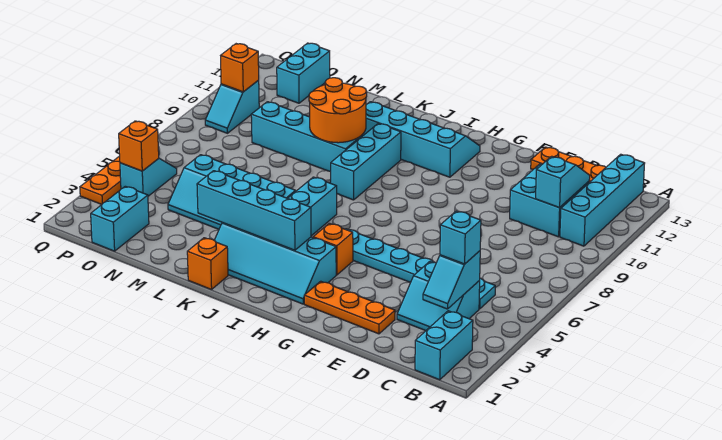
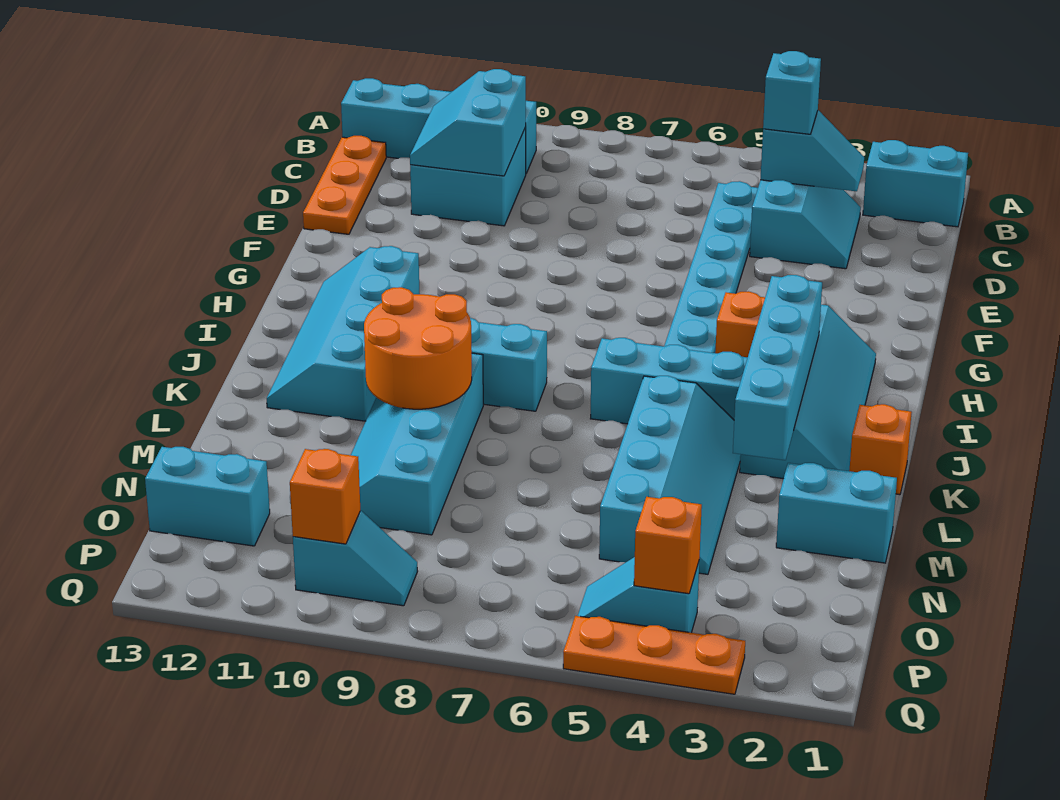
cyan 1x2 slope [536,156,590,208] -> cyan 2x2 slope [410,69,526,176]
orange 1x3 plate [304,281,395,334] -> none
cyan 1x2 brick [91,186,149,251] -> cyan 1x2 brick moved to [776,463,897,563]

